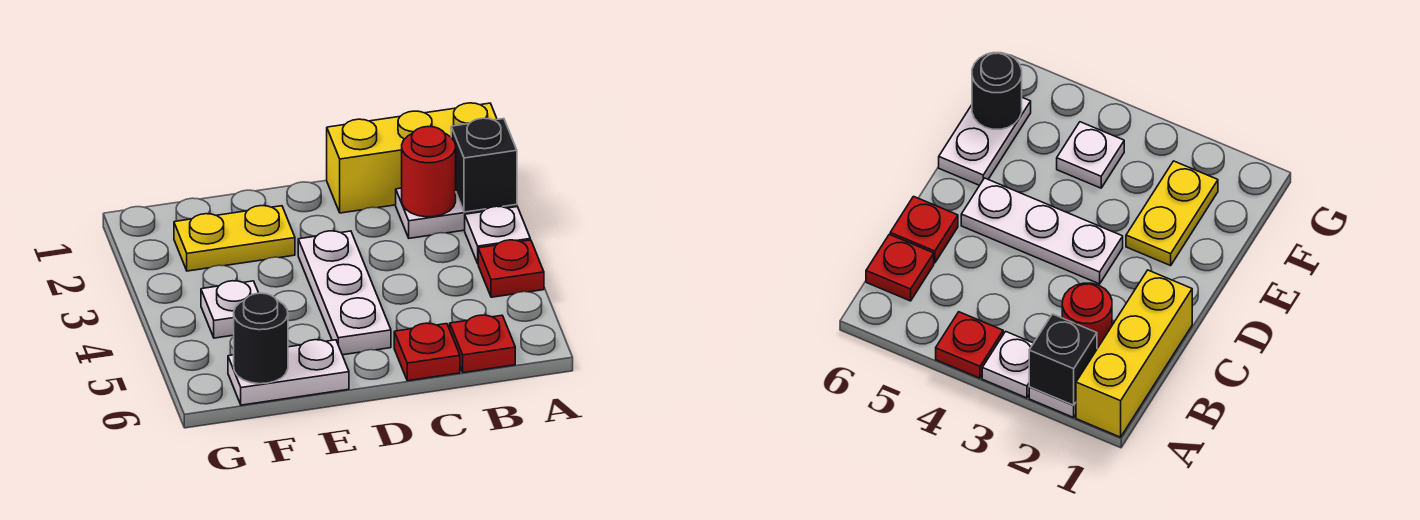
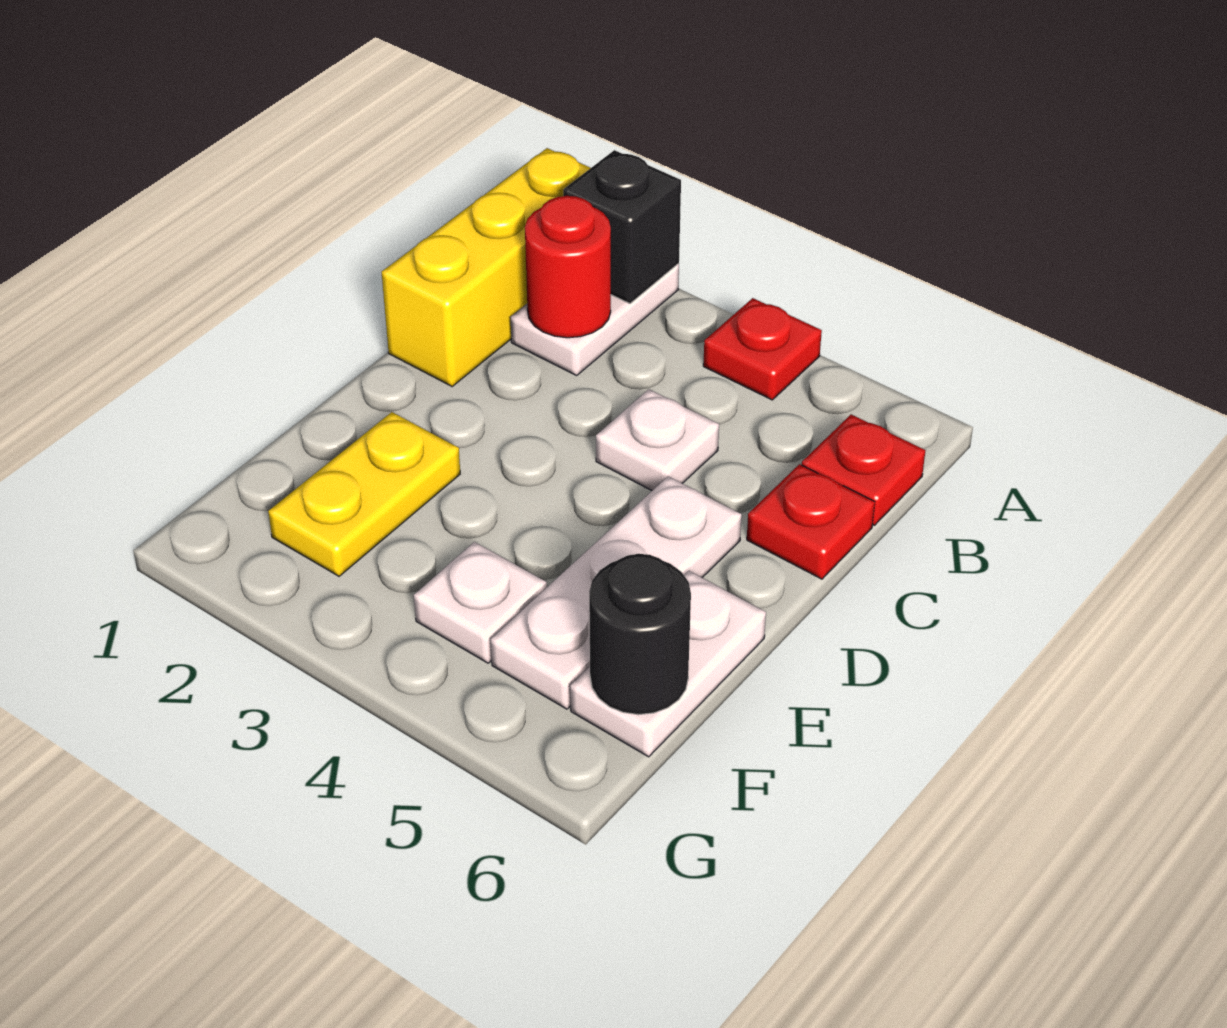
white 1x1 plate [465,206,530,263] -> white 1x1 plate moved to [596,389,719,491]
white 1x3 plate [298,231,391,355] -> white 1x3 plate turned to [491,476,742,709]

